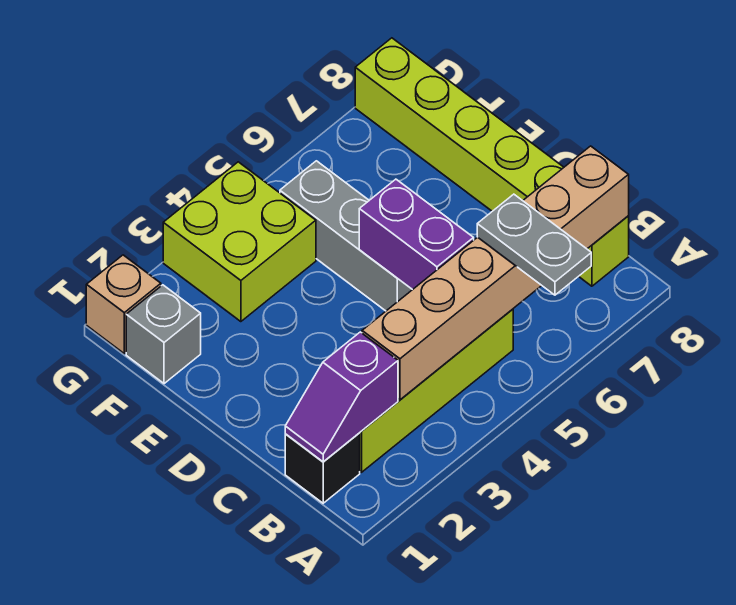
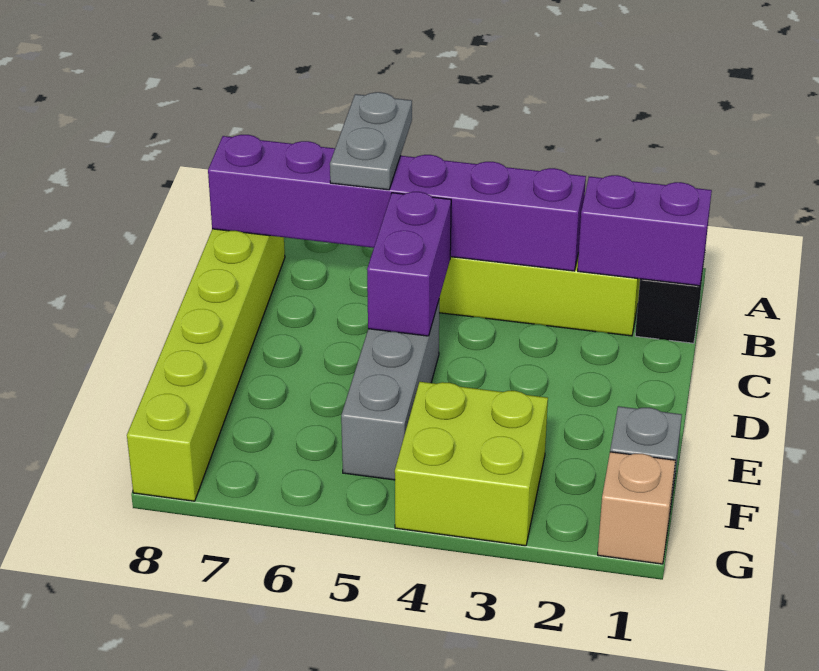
purple 1x2 slope [285,332,398,462] -> purple 1x2 brick [578,175,712,286]
tan 1x6 brick [362,146,629,400] -> purple 1x6 brick [208,135,586,271]

